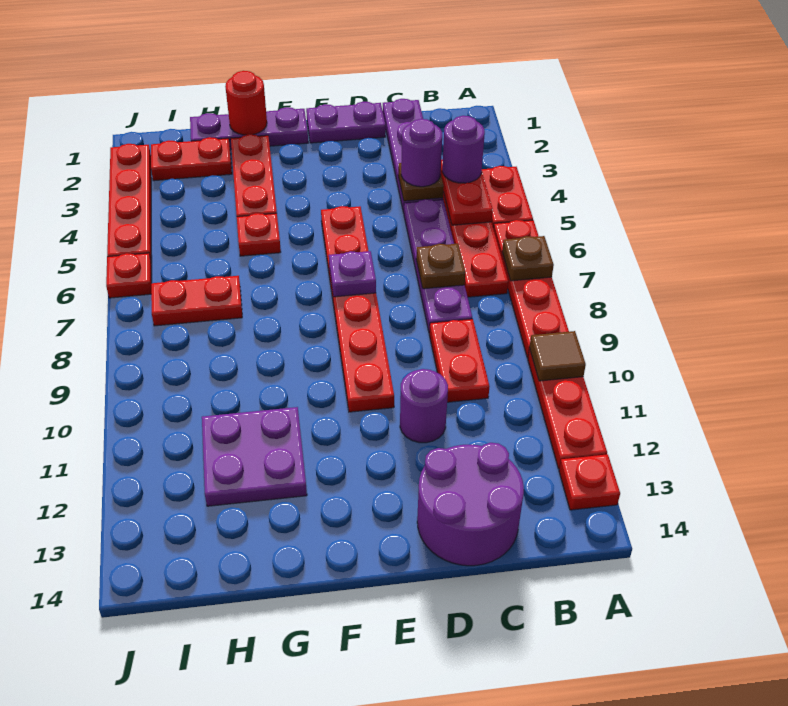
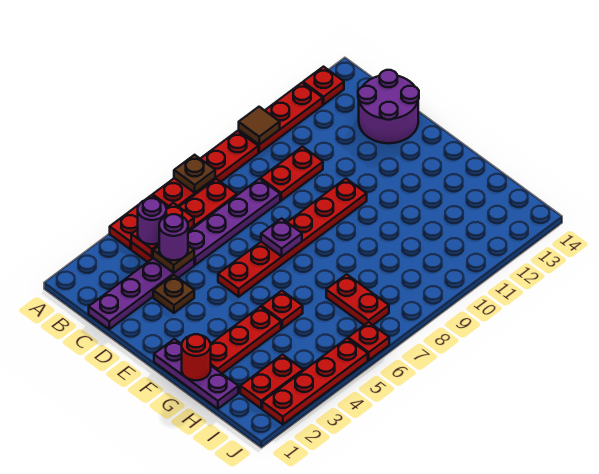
brown 1x1 plate [416,244,465,289] -> brown 1x1 plate moved to [153,275,194,313]
purple 1x2 plate [306,102,386,143] -> none
purple 1x1 round brick [400,369,448,443] -> none
purple 2x2 plate [202,407,307,506] -> none
red 1x2 plate [151,137,232,181] -> red 1x2 plate turned to [240,355,303,408]

